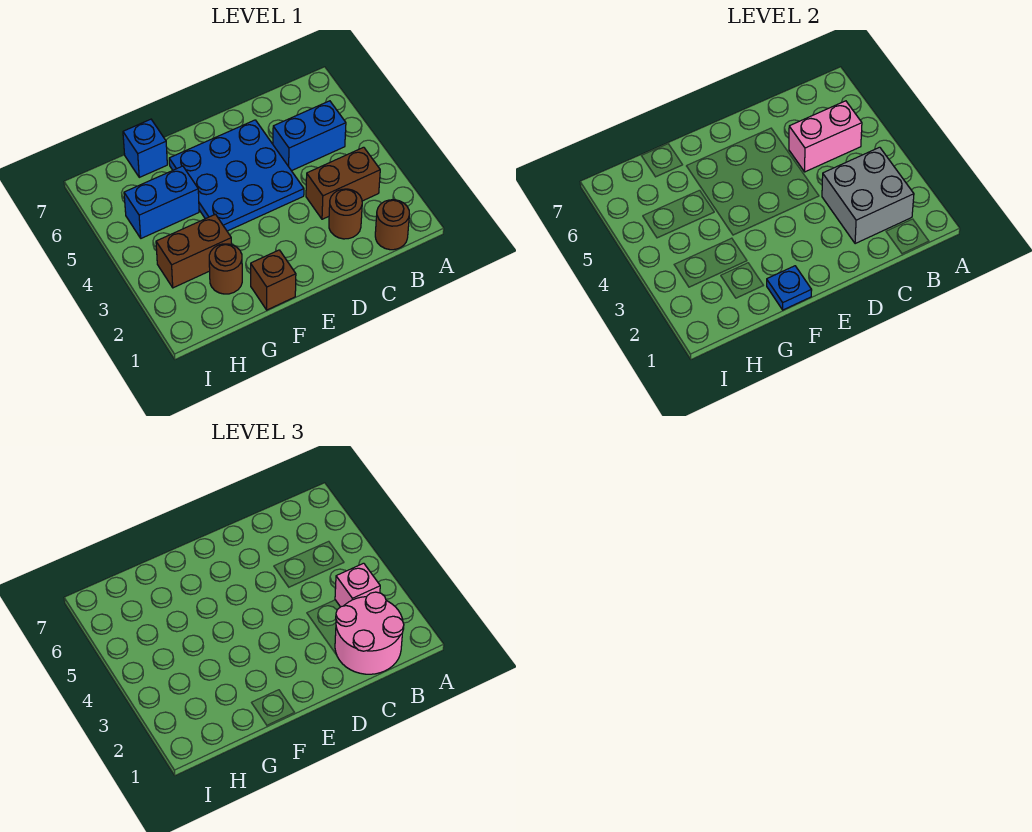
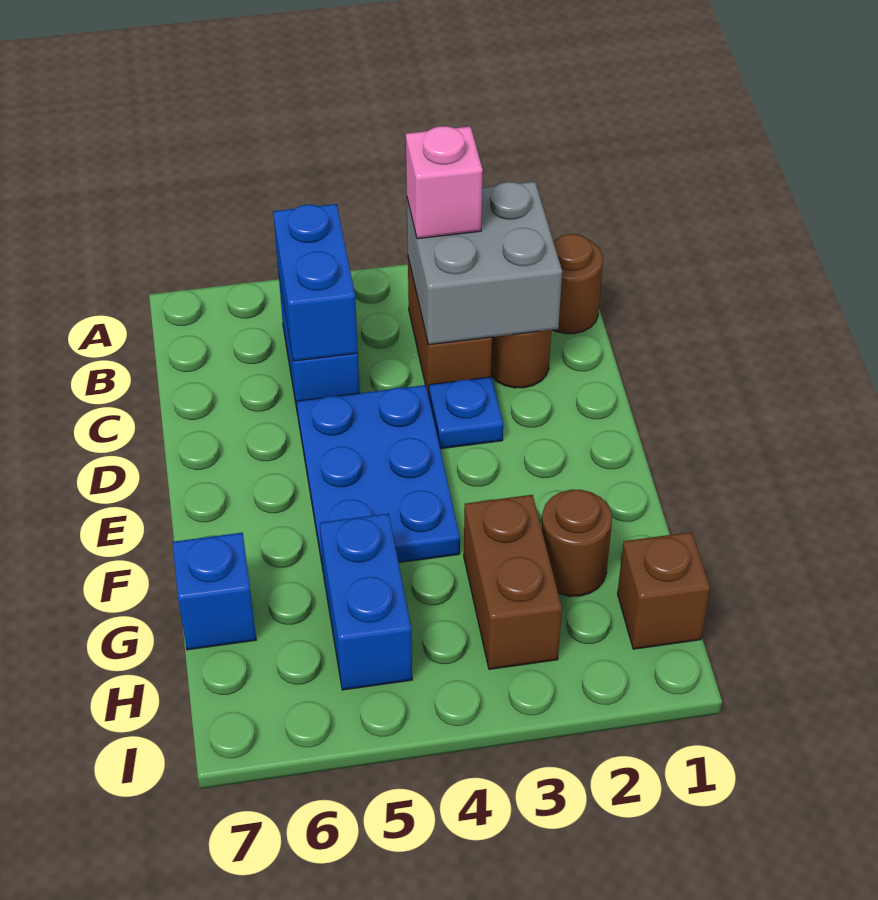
pink 2x2 round brick [335,592,404,674] -> none
pink 1x2 brick [789,101,862,172] -> blue 1x2 brick [273,204,358,361]
blue 3x3 plate [169,120,304,231] -> blue 2x3 plate [297,385,460,568]
brown 1x1 brick [251,250,296,310] -> brown 1x1 brick moved to [617,532,710,649]
blue 1x1 plate [767,266,812,310] -> blue 1x1 plate moved to [429,377,503,449]

